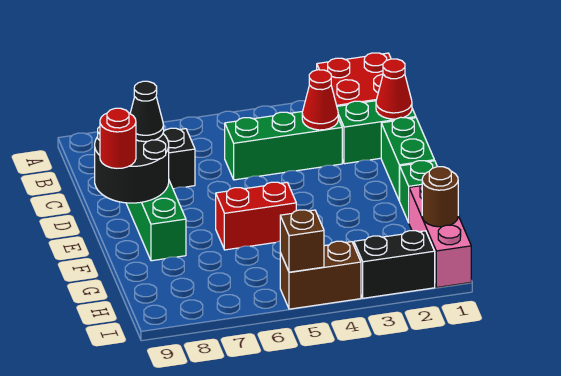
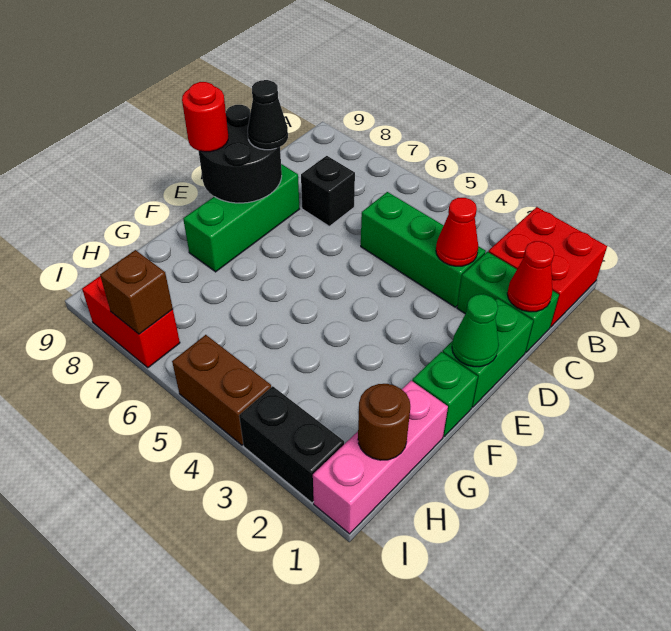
none -> green 1x1 cone [452,294,499,367]
red 1x2 brick [216,182,296,250] -> red 1x2 brick moved to [82,276,180,368]
brown 1x1 brick [280,210,324,272] -> brown 1x1 brick moved to [100,250,173,334]

